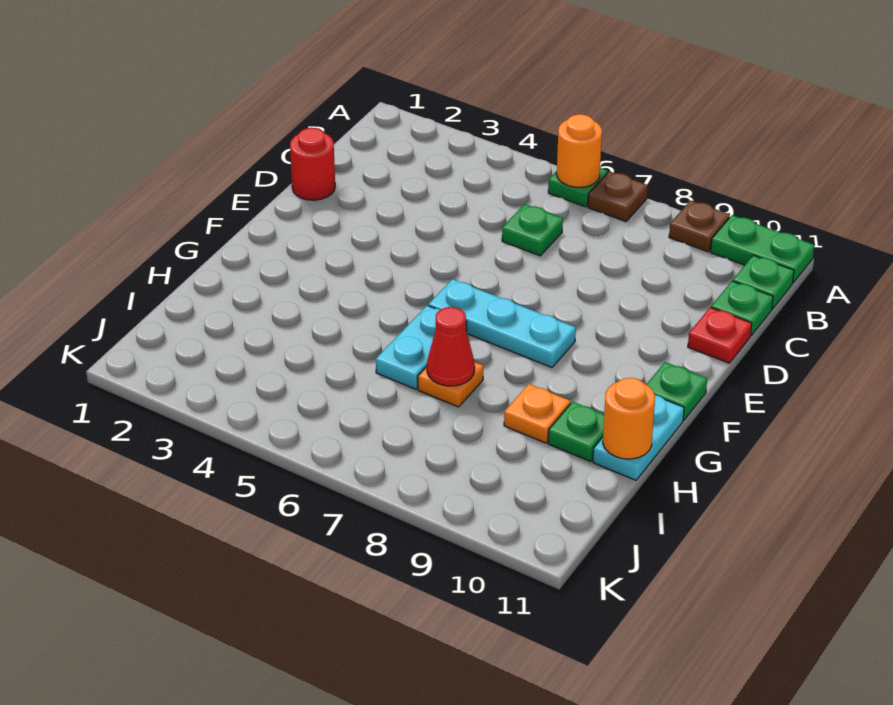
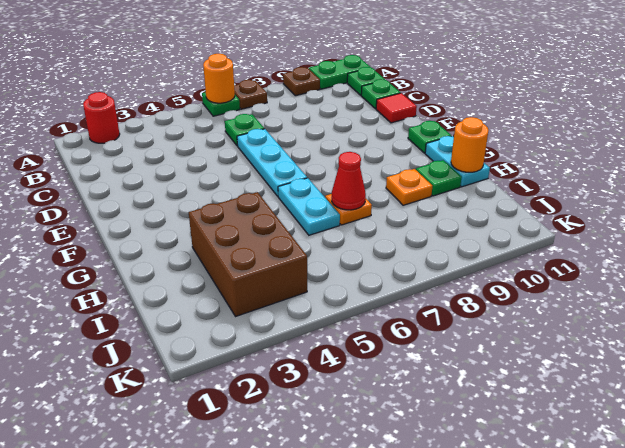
red 1x1 round brick [290,128,335,200] -> red 1x1 round brick moved to [83,92,120,143]
red 1x1 plate [688,307,752,363] -> red 1x1 tile [376,93,417,123]
cyan 1x3 plate [428,279,576,368] -> cyan 1x3 plate turned to [237,129,307,196]
none -> brown 2x3 brick [189,192,307,317]

